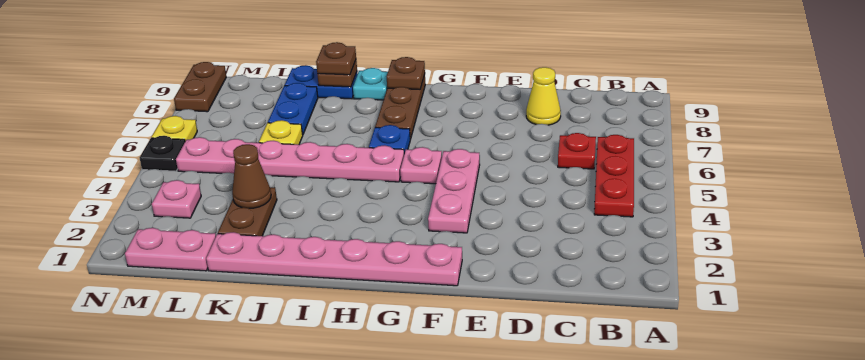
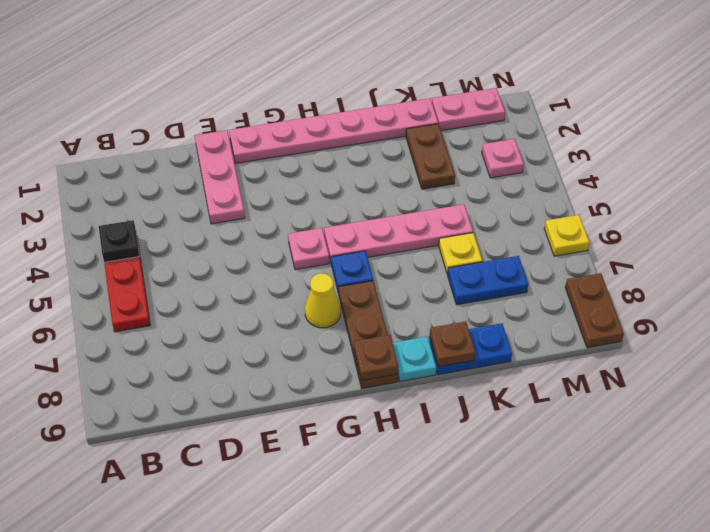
red 1x1 plate [558,133,596,169] -> none
yellow 1x1 cone [526,67,561,125] -> yellow 1x1 cone moved to [305,273,341,328]
pink 1x3 plate [428,149,480,233] -> pink 1x3 plate moved to [195,130,245,224]
pink 1x6 plate [176,137,404,182] -> pink 1x4 plate [324,204,473,261]
brown 1x1 plate [316,42,356,75] -> none
brown 1x1 cone [232,144,271,208] -> none
blue 1x2 plate [268,83,318,135] -> blue 1x2 plate turned to [448,256,528,305]
black 1x1 plate [140,136,185,171] -> black 1x1 plate moved to [99,220,140,262]

